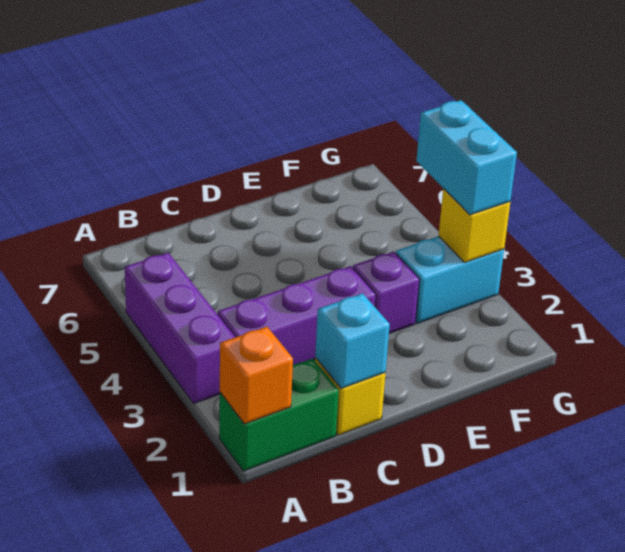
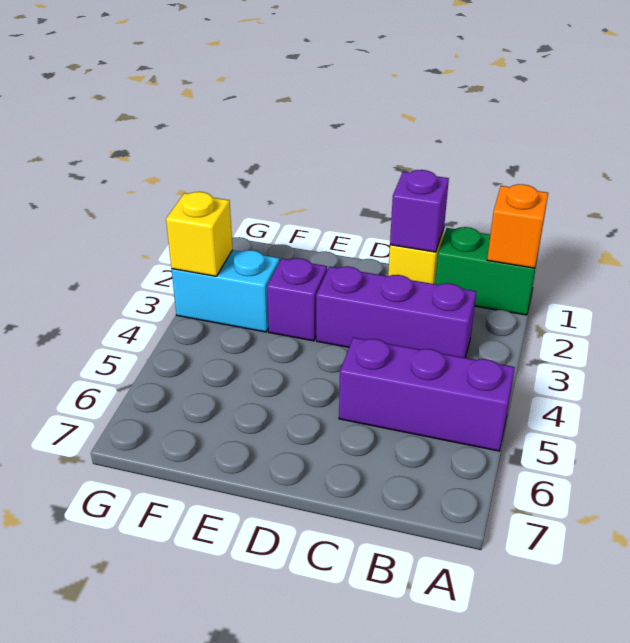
purple 1x3 brick [125,253,235,403] -> purple 1x3 brick turned to [339,338,515,451]
cyan 1x1 brick [315,294,390,388] -> purple 1x1 brick [390,170,449,252]
cyan 1x2 brick [416,100,517,215] -> none

